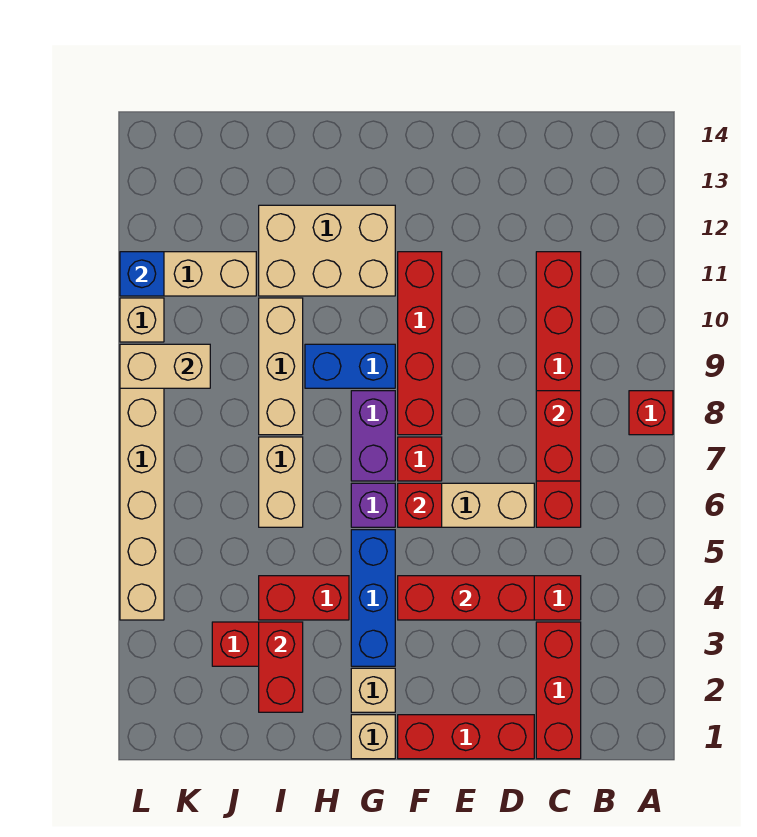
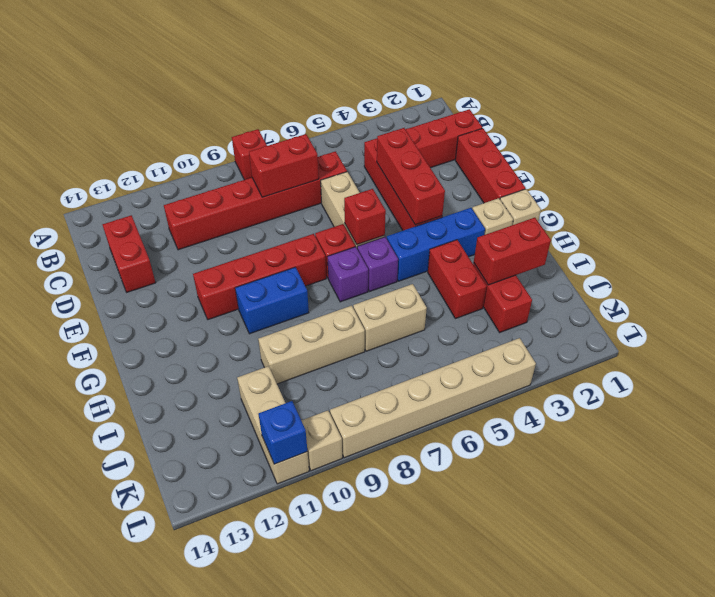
none -> red 1x2 brick [103,215,156,292]
purple 1x2 brick [351,391,395,481] -> purple 1x1 brick [328,247,368,302]
blue 1x2 brick [305,344,395,388] -> blue 1x2 brick turned to [235,267,309,334]
tan 2x3 brick [259,205,395,296] -> none
tan 1x2 brick [120,344,210,388] -> none

